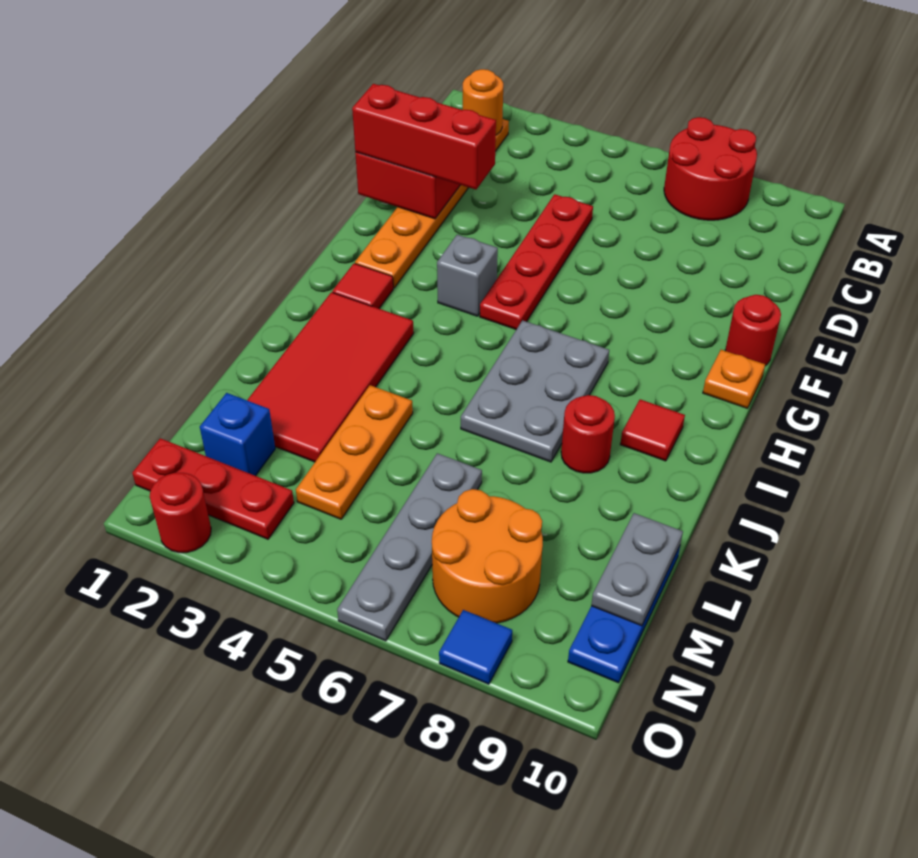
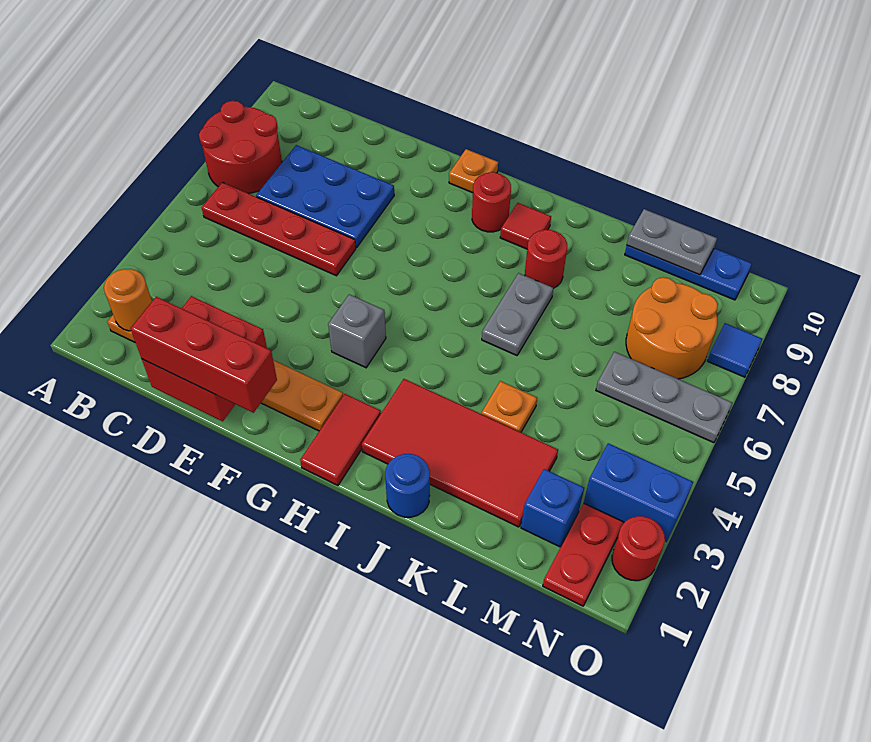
none -> blue 2x3 plate [256,145,394,248]
red 1x4 plate [480,194,593,329] -> red 1x4 plate moved to [202,182,356,276]
red 1x3 brick [352,84,496,190] -> red 1x3 brick turned to [131,297,277,413]
red 1x1 round brick [725,295,781,366] -> red 1x1 round brick moved to [472,172,511,232]
red 1x1 tile [332,263,393,309] -> red 1x2 tile [300,394,381,485]
grey 2x3 plate [461,320,609,462] -> grey 1x2 plate [482,273,553,355]
none -> blue 1x1 round brick [385,454,430,517]
orange 1x3 plate [296,385,413,519] -> orange 1x1 plate [481,381,537,432]
grey 1x4 plate [337,453,482,641] -> grey 1x3 plate [596,352,732,443]
none -> blue 1x2 brick [584,443,693,542]

